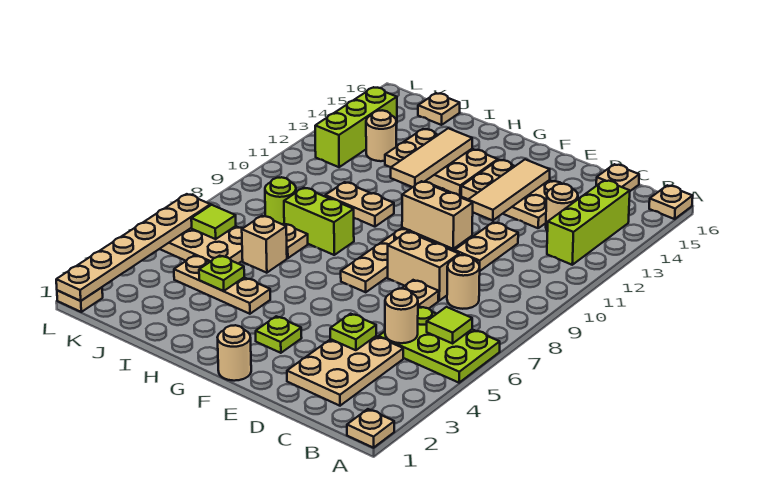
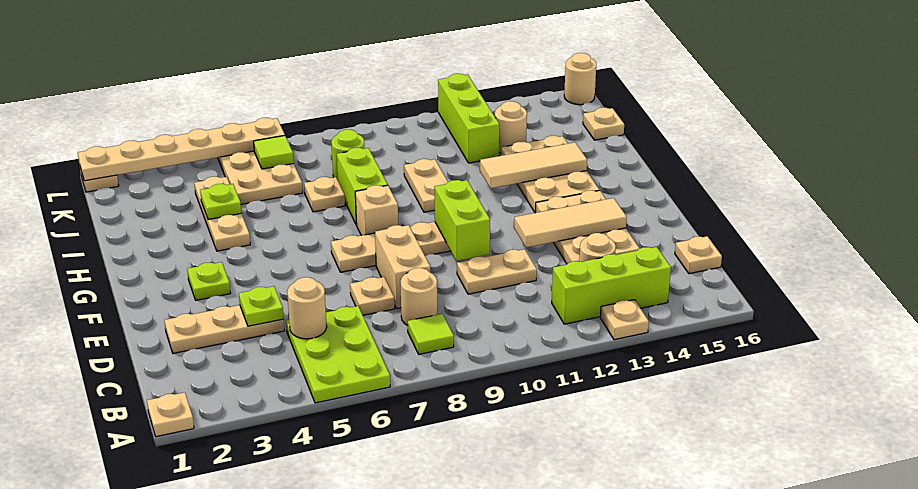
tan 1x1 plate [649,185,693,219] -> tan 1x1 plate moved to [600,300,649,340]
lime 1x1 tile [427,307,472,343] -> lime 1x1 tile moved to [408,314,454,354]
tan 2x3 plate [287,336,403,406] -> tan 1x3 plate [164,305,284,353]
tan 1x2 brick [402,181,473,249] -> lime 1x2 brick [434,180,490,261]
tan 1x1 round brick [218,325,251,381] -> tan 1x1 round brick moved to [564,53,596,105]
tan 1x1 brick [242,216,287,273] -> tan 1x1 brick moved to [355,185,398,236]
lime 1x3 brick [315,87,397,167] -> lime 1x3 brick turned to [438,74,499,163]

